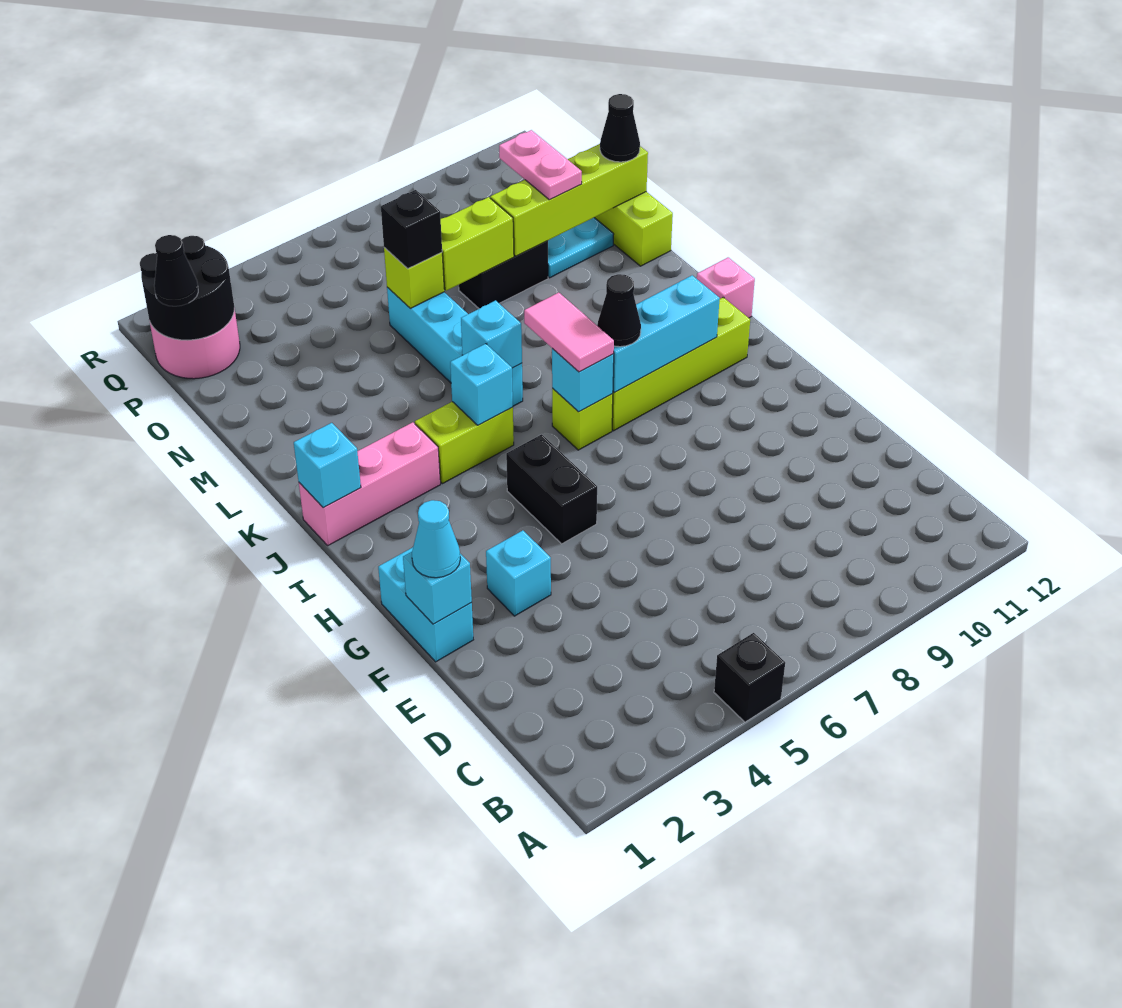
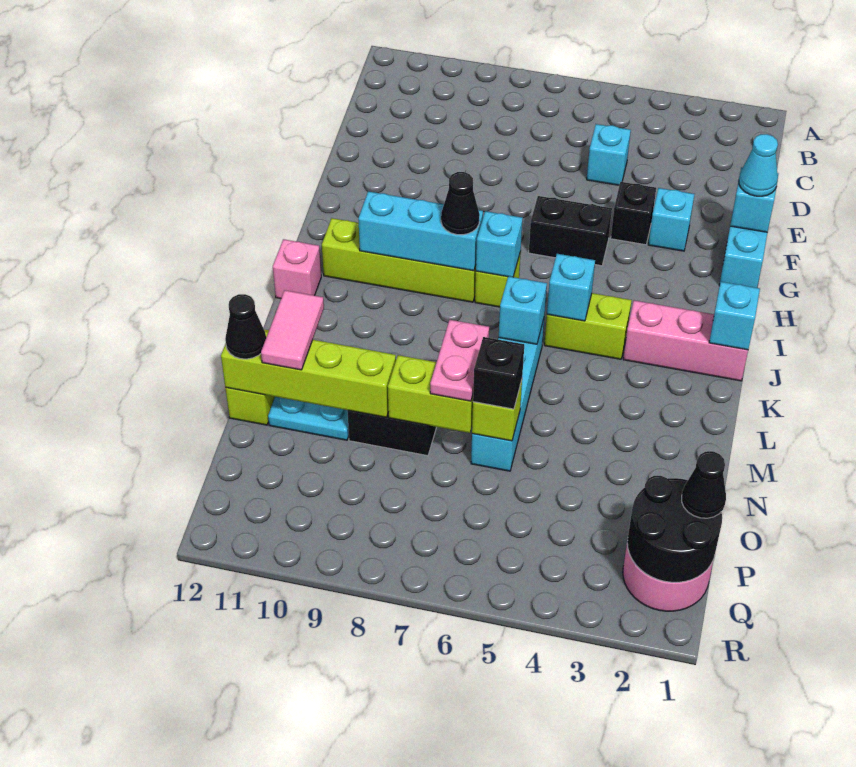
black 1x1 brick [714,633,785,722] -> black 1x1 brick moved to [611,182,656,245]
none -> cyan 1x1 brick [587,124,631,185]
black 1x2 brick [506,434,597,544] -> black 1x2 brick turned to [529,196,612,266]
pink 1x2 tile [524,293,614,372] -> pink 1x2 tile moved to [261,290,324,370]
pink 1x2 plate [499,130,582,200] -> pink 1x2 plate moved to [430,320,489,401]

